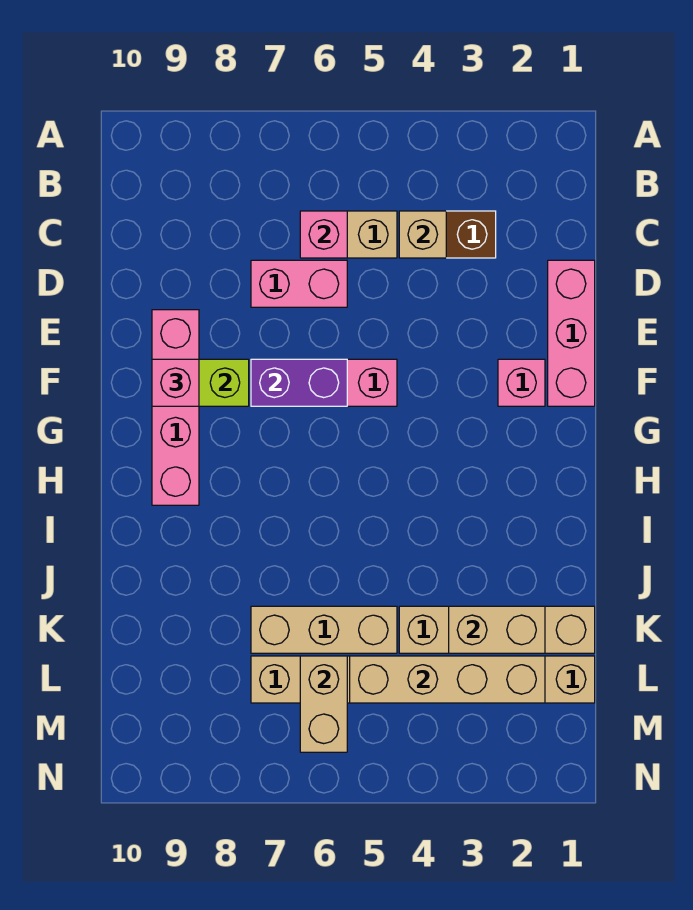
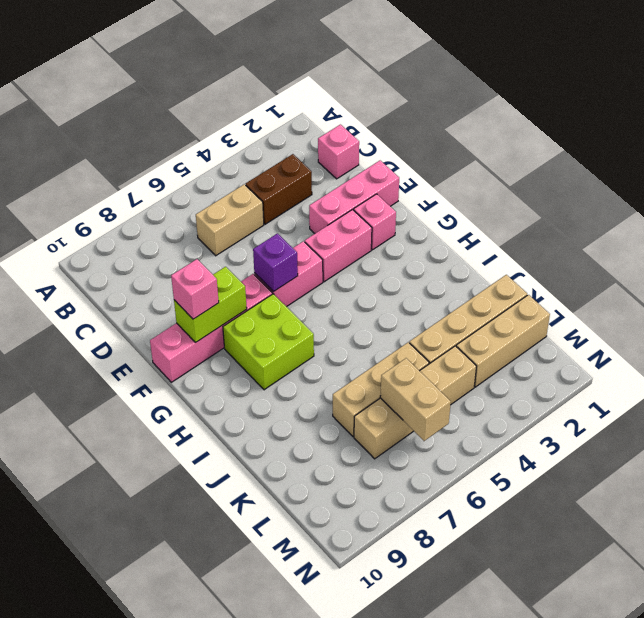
tan 1x1 brick [399,211,446,258] -> none
pink 1x1 brick [300,211,347,258] -> pink 1x1 brick moved to [318,125,359,179]
pink 1x3 brick [548,260,595,406] -> pink 1x3 brick turned to [309,161,399,233]
pink 1x2 brick [251,260,347,307] -> pink 1x2 brick moved to [305,210,372,282]
pink 1x4 brick [152,310,199,505] -> pink 1x4 brick turned to [150,274,272,382]
purple 1x2 brick [251,359,347,406] -> purple 1x1 brick [253,234,298,292]
none -> lime 2x2 brick [223,294,314,390]
tan 1x2 brick [449,606,545,653] -> none
tan 1x4 brick [350,656,545,703] -> none

